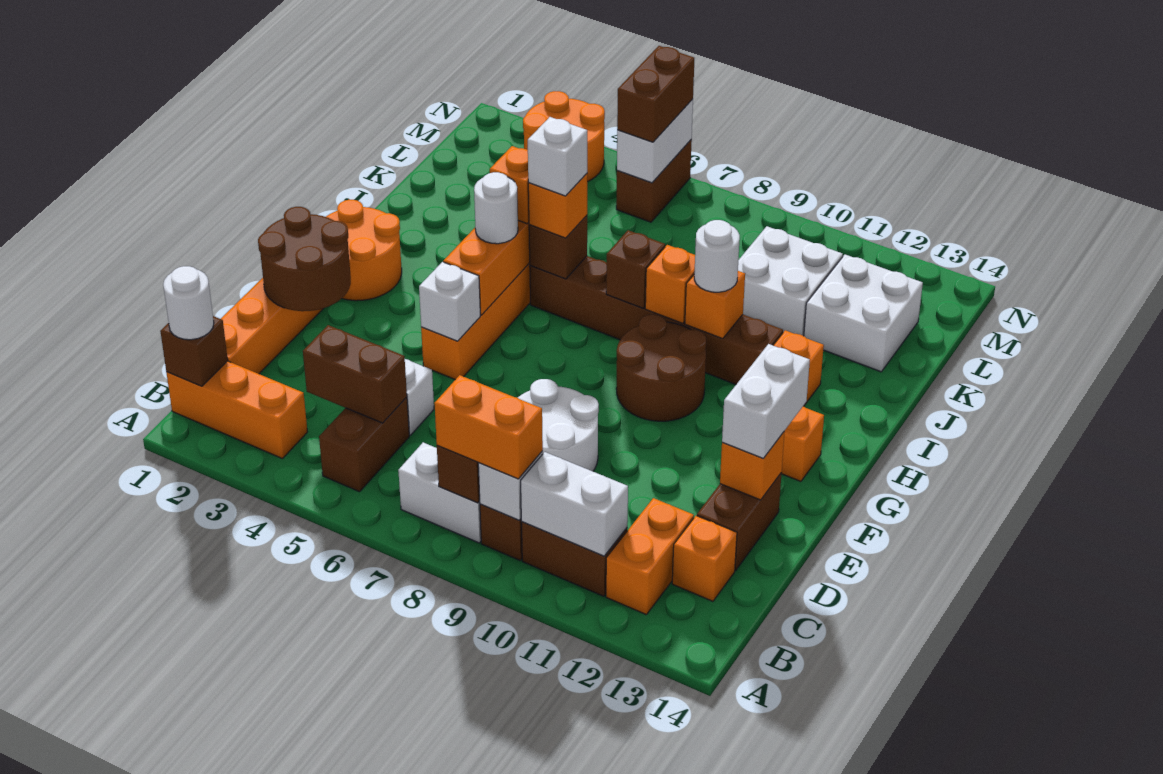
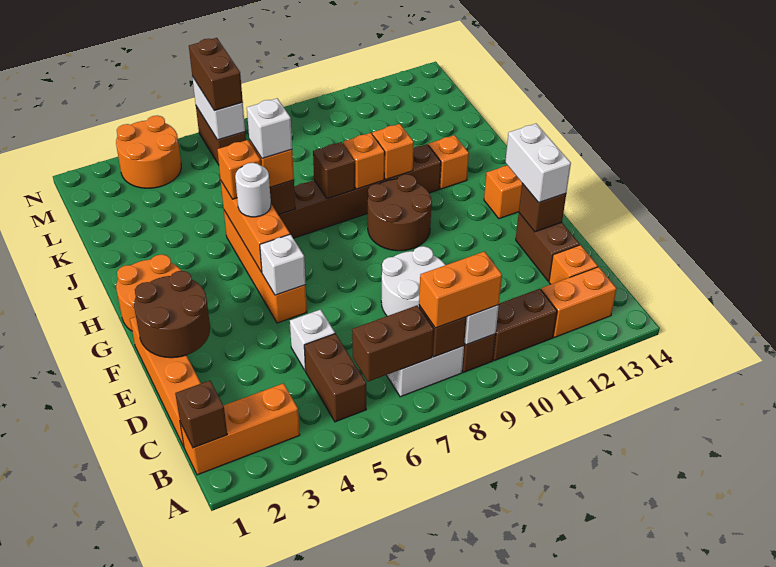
white 1x1 round brick [163,266,214,340] -> none
white 1x2 brick [521,452,628,556] -> none
orange 1x2 brick [606,498,694,615] -> orange 1x2 brick turned to [541,267,617,337]
brown 1x2 brick [303,325,407,423] -> brown 1x2 brick moved to [352,306,434,382]
orange 1x1 brick [720,431,785,500] -> brown 1x1 brick [519,183,566,232]
white 1x1 round brick [694,220,740,292] -> none
white 2x2 brick [738,226,843,336] -> none
white 2x2 brick [804,255,923,372] -> none

